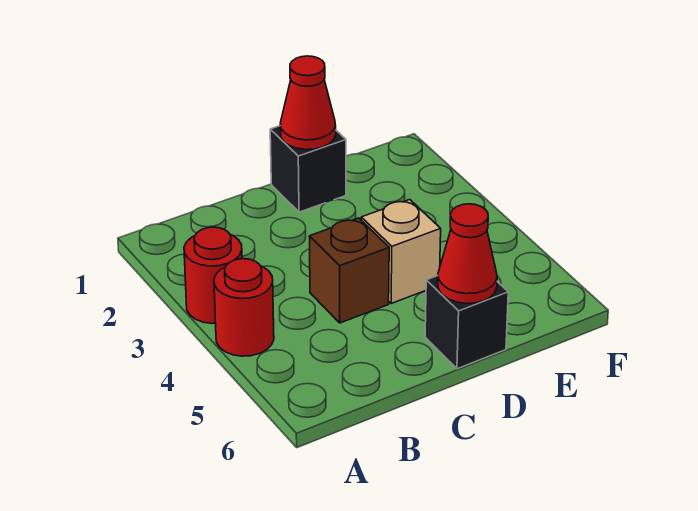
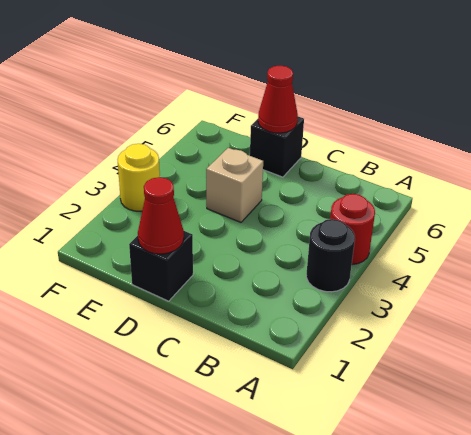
red 1x1 round brick [184,227,242,324] -> black 1x1 round brick [306,219,355,292]
brown 1x1 brick [309,218,389,323] -> none
none -> yellow 1x1 round brick [117,144,160,211]

